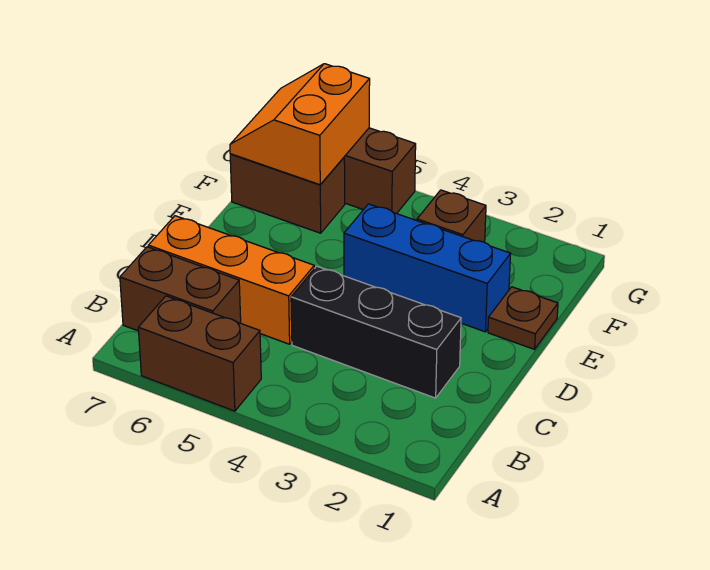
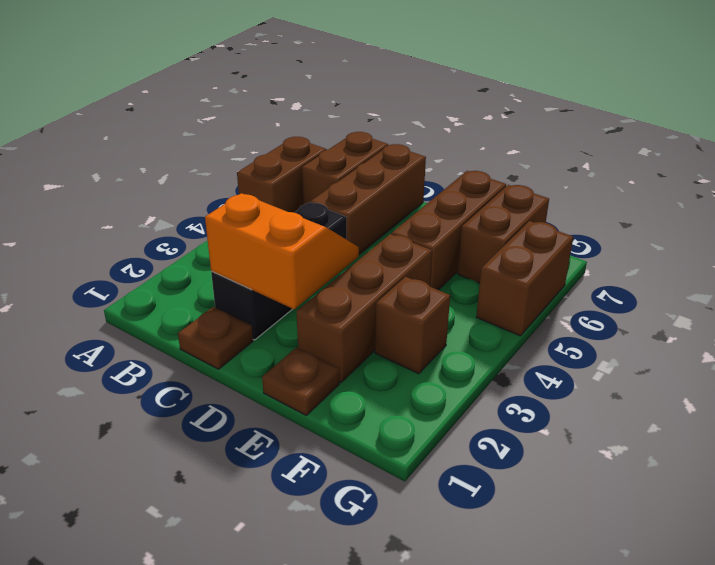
none -> brown 1x1 plate [178,307,253,369]
orange 1x3 brick [148,216,314,344] -> brown 1x3 brick [311,144,426,255]
blue 1x3 brick [344,204,511,332] -> brown 1x3 brick [296,234,432,383]
none -> brown 1x3 brick [392,171,506,290]
orange 2x2 slope [230,64,370,185] -> orange 2x2 slope moved to [205,193,359,309]

